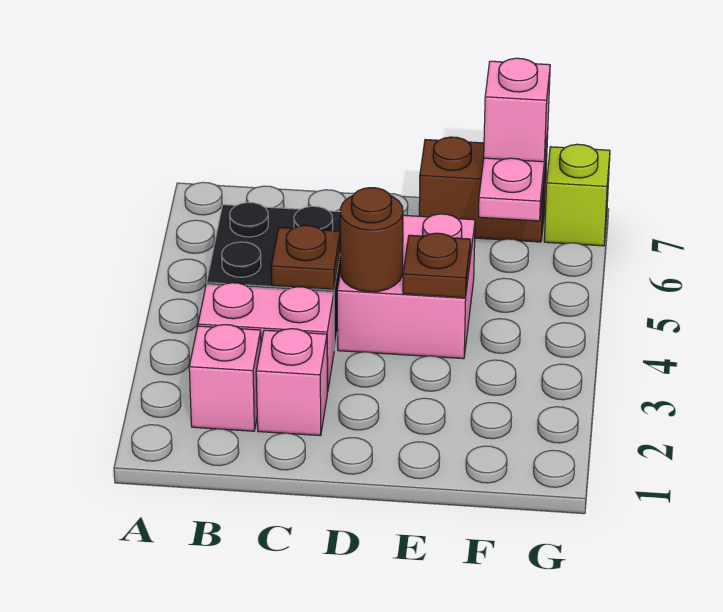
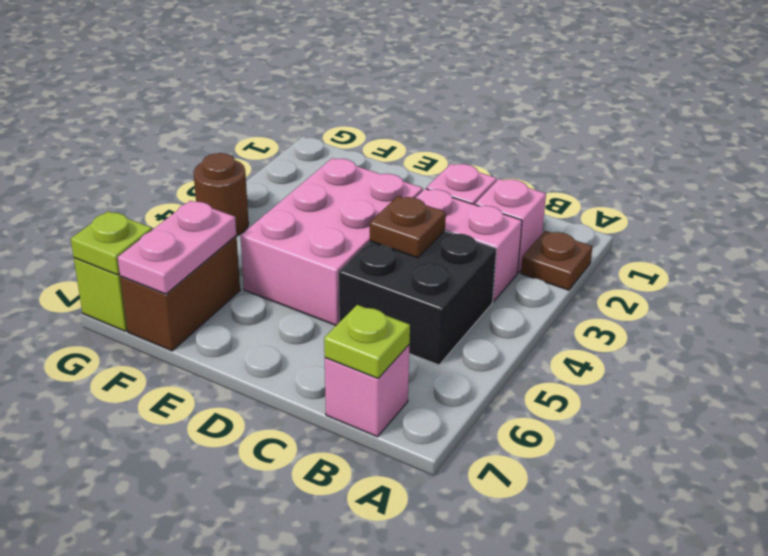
none -> lime 1x1 plate [324,305,410,378]
pink 2x2 brick [337,214,475,359] -> pink 2x3 brick [240,158,423,325]
brown 1x1 round brick [340,188,403,292] -> brown 1x1 round brick moved to [193,153,249,236]
brown 1x1 plate [403,233,471,298] -> brown 1x1 plate moved to [521,231,593,290]
brown 1x2 brick [419,137,547,242] -> brown 1x2 brick turned to [120,236,240,351]
pink 1x1 brick [484,58,550,162] -> pink 1x1 brick moved to [325,345,409,437]
none -> lime 1x1 plate [71,211,152,275]

